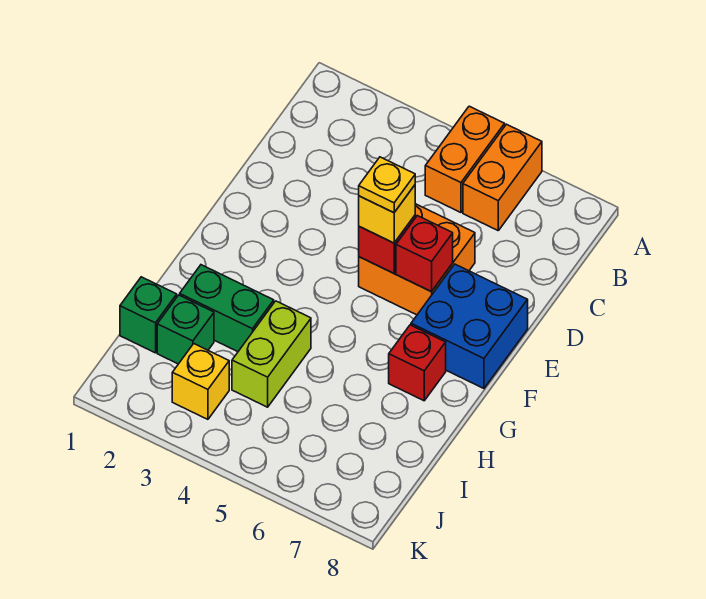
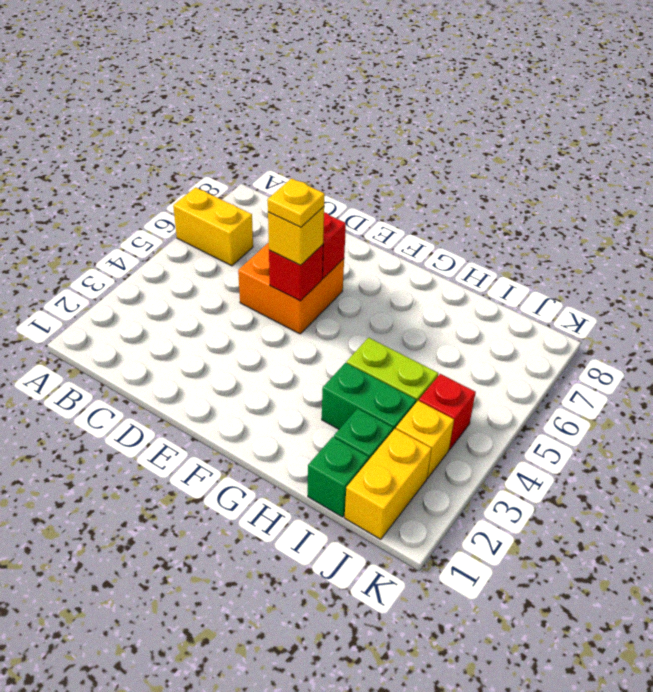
orange 1x2 brick [425,106,505,212] -> none
orange 1x2 brick [463,124,542,230] -> yellow 1x2 brick [173,187,253,266]
blue 2x2 brick [411,264,528,388] -> none
red 1x1 brick [389,325,446,401] -> red 1x1 brick moved to [419,374,476,450]
green 1x2 brick [180,265,274,352] -> green 1x2 brick turned to [322,363,416,430]
none -> yellow 1x2 brick [345,429,431,539]

